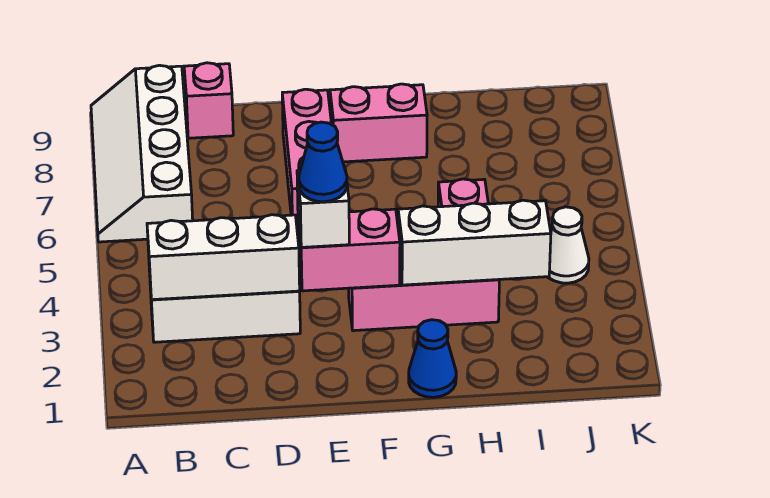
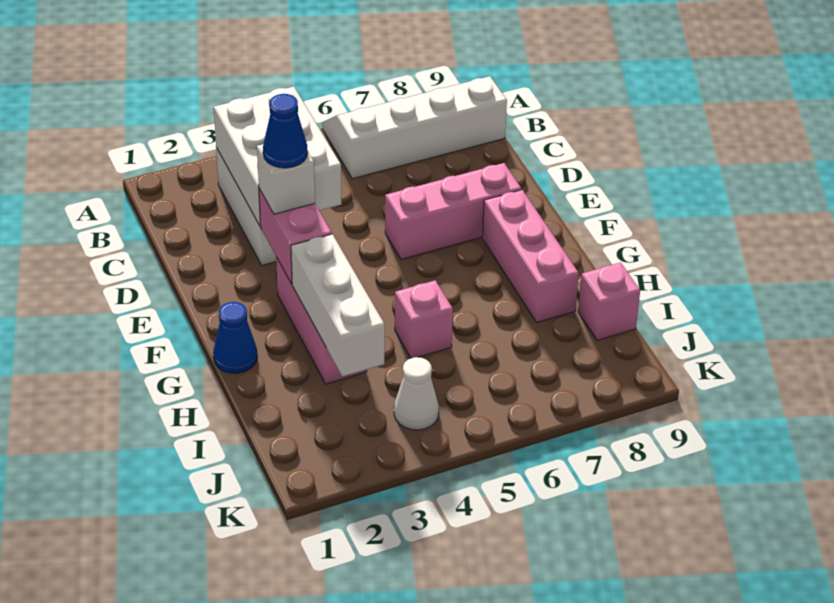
white 1x3 brick [147,215,300,300] -> white 2x3 brick [214,87,342,226]
pink 1x1 brick [184,63,233,138] -> pink 1x1 brick moved to [578,263,640,340]
pink 1x2 brick [330,84,427,162] -> pink 1x3 brick [482,190,579,322]

